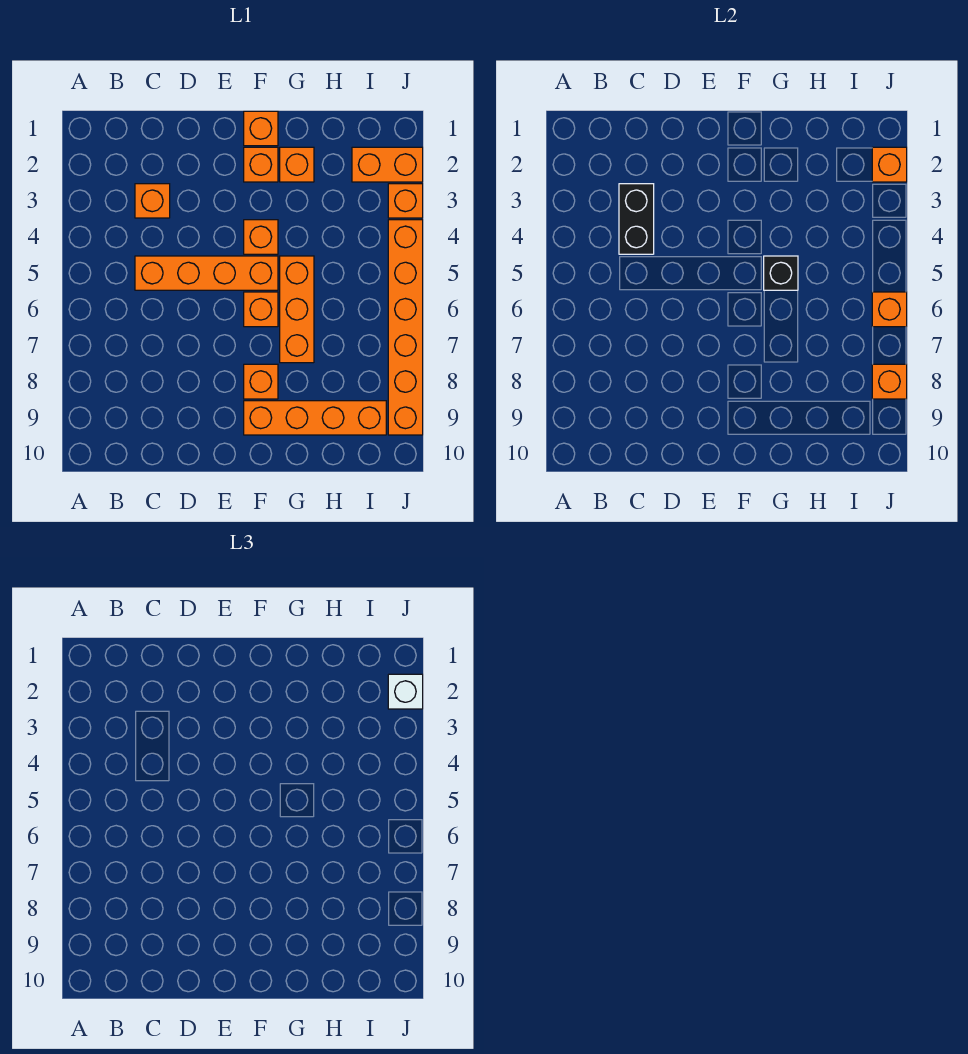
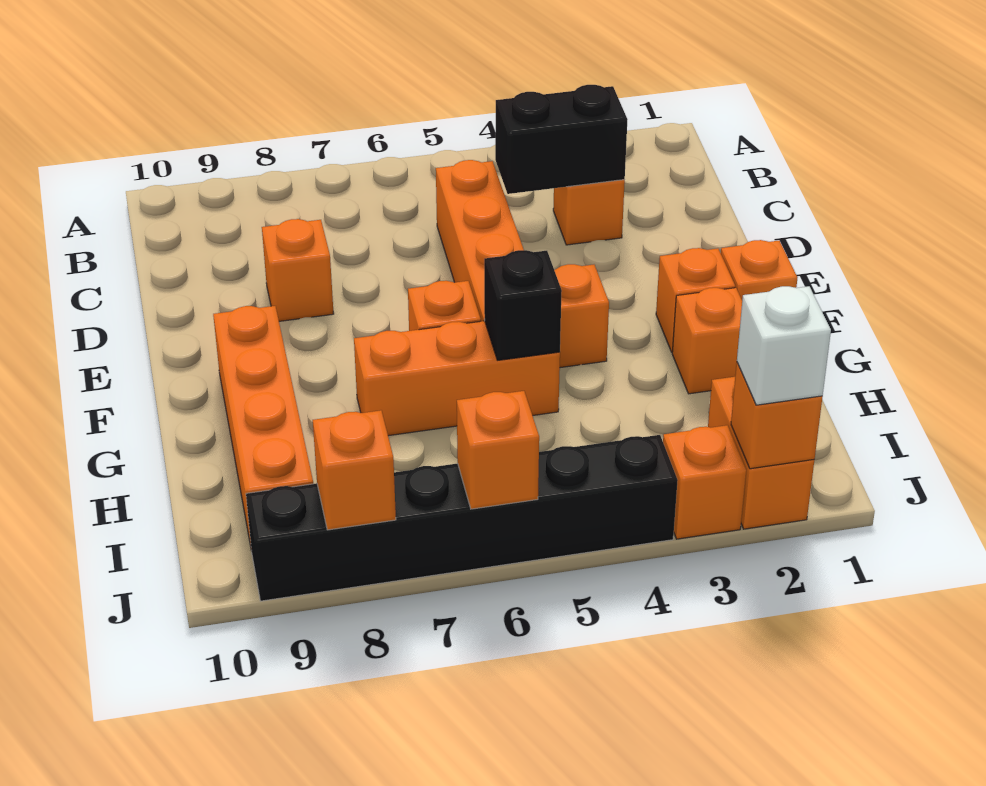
orange 1x1 brick [244,364,278,399] -> orange 1x1 brick moved to [262,219,334,321]
orange 1x6 brick [388,220,423,435] -> black 1x6 brick [246,435,678,601]

